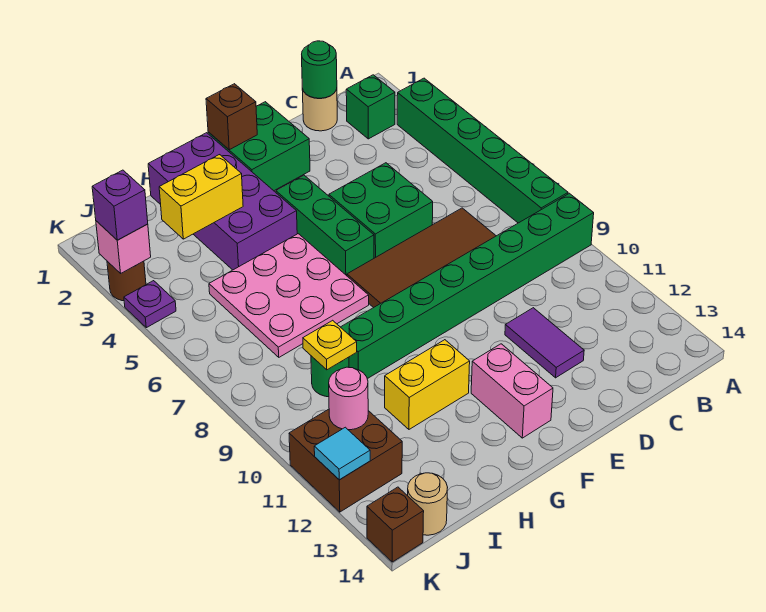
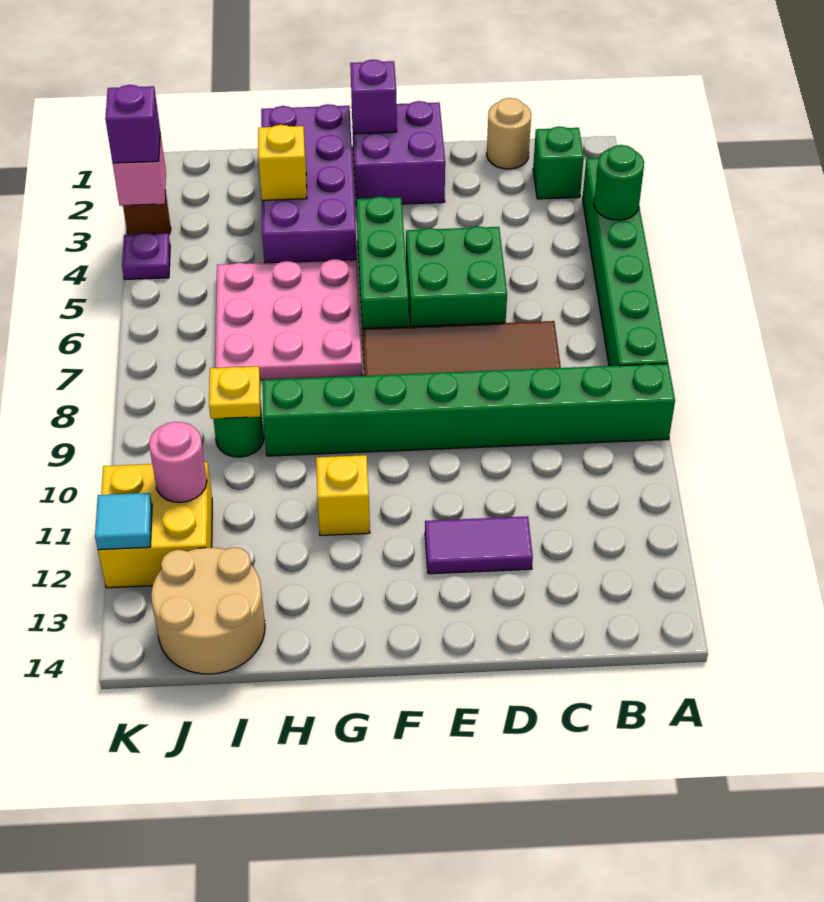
green 1x1 round brick [302,41,337,98] -> green 1x1 round brick moved to [594,145,644,220]
purple 1x2 tile [505,308,584,378] -> purple 1x2 tile turned to [425,516,533,574]
green 2x2 brick [208,102,310,191] -> purple 2x2 brick [352,101,445,206]
brown 1x1 brick [206,84,257,150] -> purple 1x1 brick [350,60,397,134]
pink 1x2 brick [471,344,553,438] -> none
yellow 1x2 brick [385,340,470,429] -> yellow 1x1 brick [316,455,370,536]
yellow 1x2 brick [159,155,243,239] -> yellow 1x1 brick [258,125,307,200]
brown 2x2 brick [289,409,402,512] -> yellow 2x2 brick [98,462,212,588]
tan 1x1 round brick [408,473,448,535] -> tan 2x2 round brick [151,547,265,674]
brown 1x1 brick [367,487,424,562] -> none

